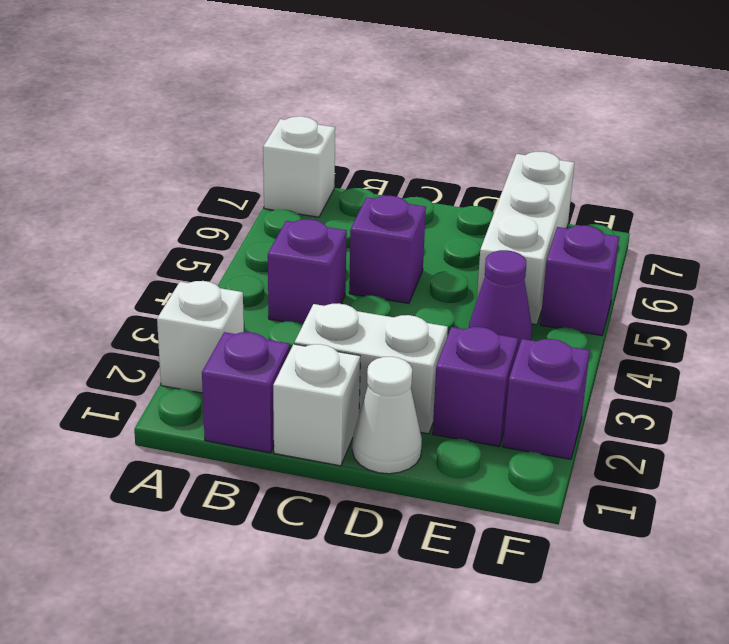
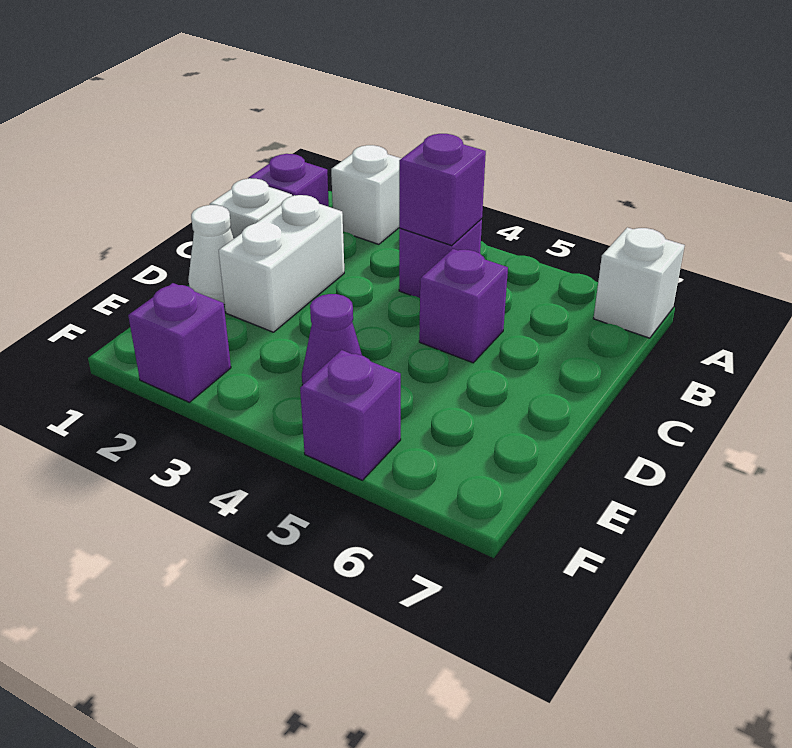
purple 1x1 brick [432,327,518,446] -> purple 1x1 brick moved to [399,134,486,245]
white 1x3 brick [477,152,574,325] -> none

